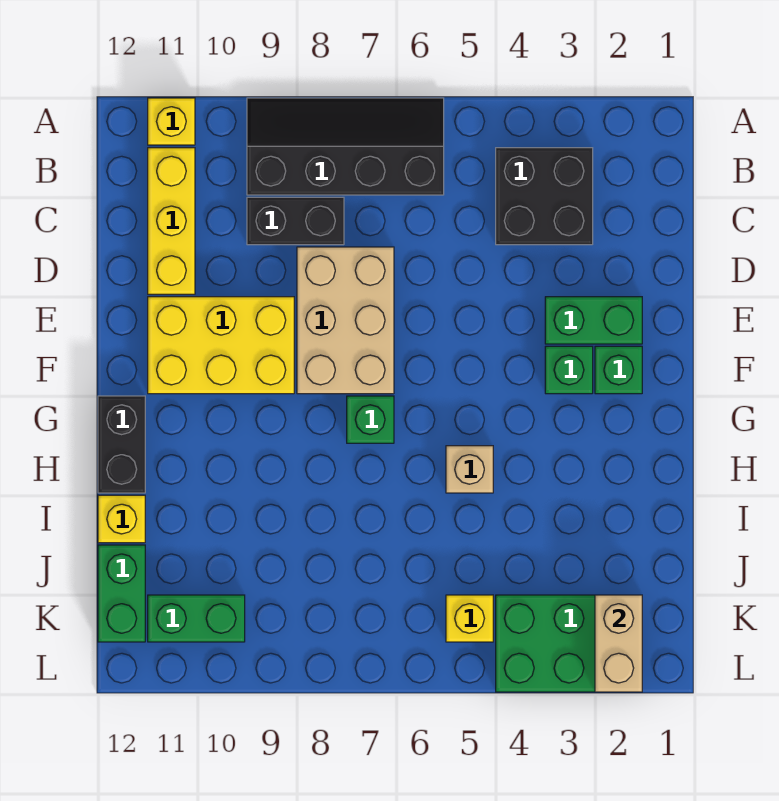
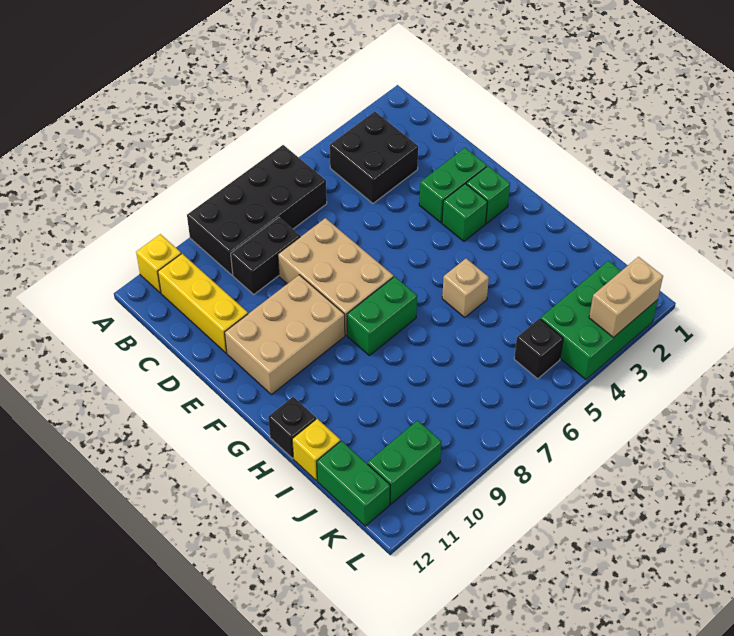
black 2x4 slope [247,98,444,195] -> black 2x4 brick [187,145,327,275]
yellow 2x3 brick [148,297,294,394] -> tan 2x3 brick [225,275,345,395]
green 1x1 brick [347,396,394,443] -> green 1x2 brick [347,276,417,355]
black 1x2 brick [98,396,145,493] -> black 1x1 brick [268,397,316,458]
tan 1x2 brick [595,595,642,692] -> tan 1x2 brick turned to [589,257,663,338]
yellow 1x1 brick [446,595,493,642] -> black 1x1 brick [514,319,563,379]

